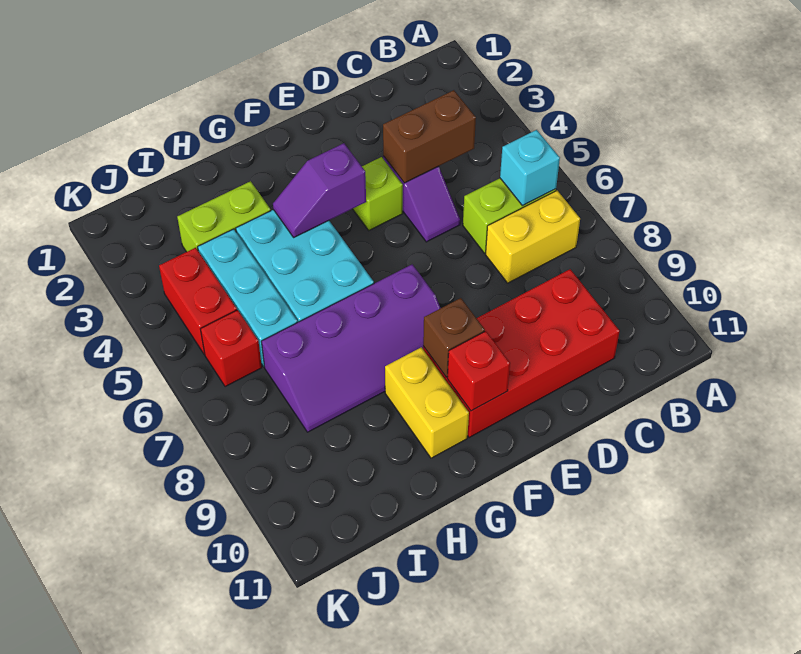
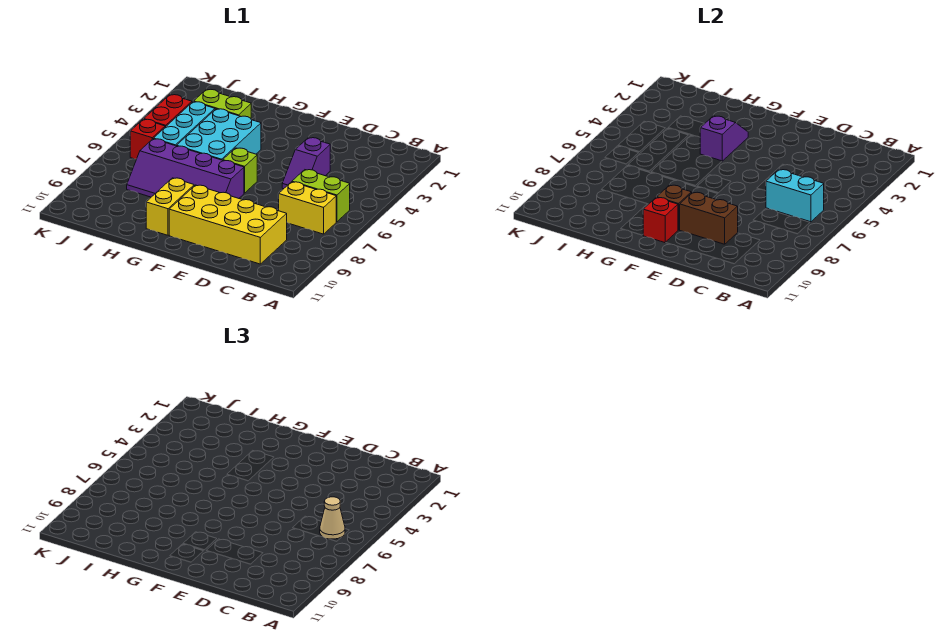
cyan 1x1 brick [500,130,560,206] -> cyan 1x2 brick [766,170,824,222]
none -> tan 1x1 cone [320,497,345,539]
brown 1x2 brick [383,90,476,183] -> brown 1x2 brick moved to [680,192,738,244]
red 2x4 brick [423,269,620,438] -> yellow 2x4 brick [169,185,287,264]
lime 1x1 brick [353,157,403,230] -> lime 1x1 brick moved to [223,148,257,193]
purple 1x2 slope [273,143,366,237] -> purple 1x2 slope turned to [700,116,748,161]

